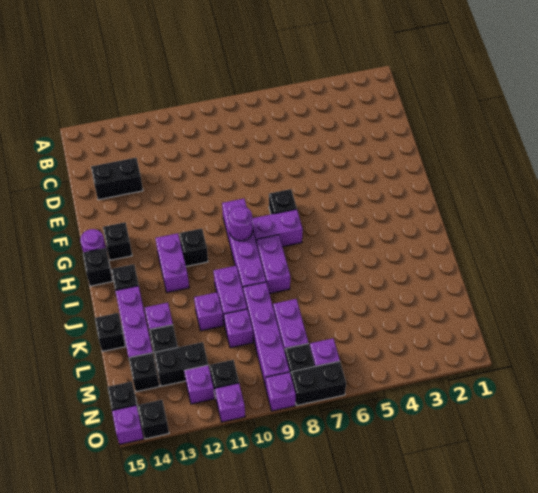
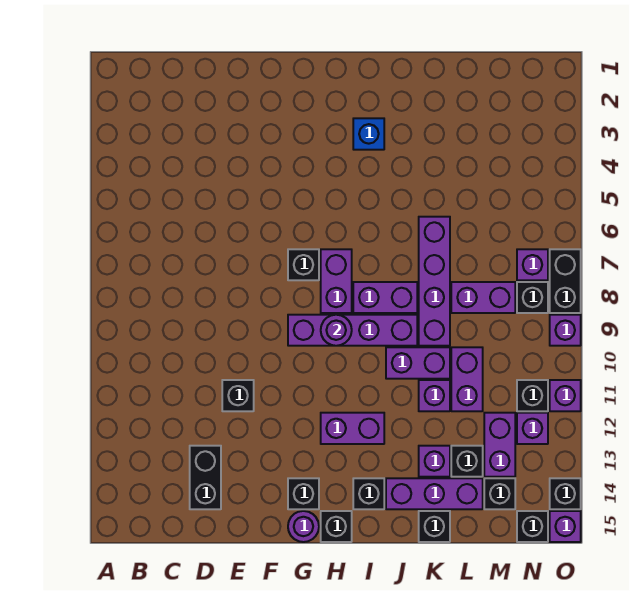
black 1x1 brick [179,229,208,266] -> black 1x1 brick moved to [222,380,254,411]
none -> blue 1x1 brick [353,118,384,150]
purple 1x4 brick [243,282,290,387] -> purple 1x4 brick turned to [419,217,450,346]
purple 1x1 brick [224,309,253,348] -> purple 1x2 brick [451,347,483,411]
black 1x2 brick [154,342,208,386] -> purple 1x2 brick [484,413,515,477]

